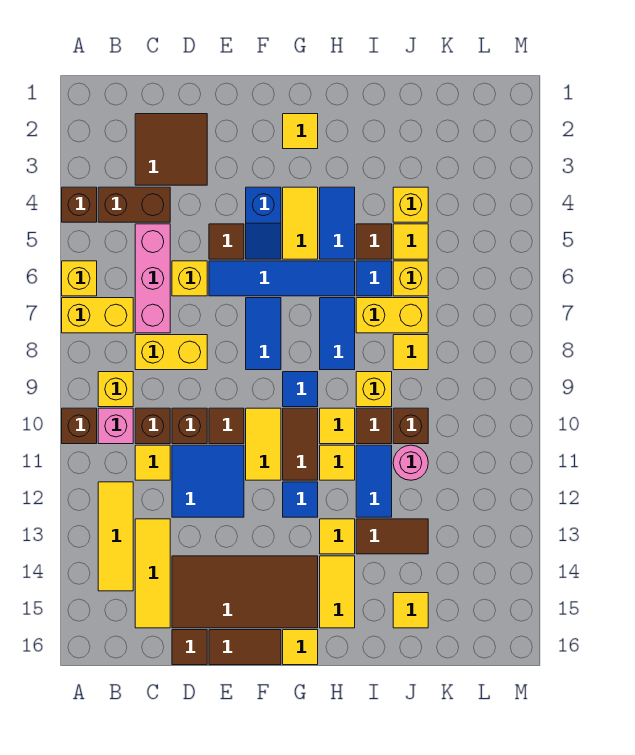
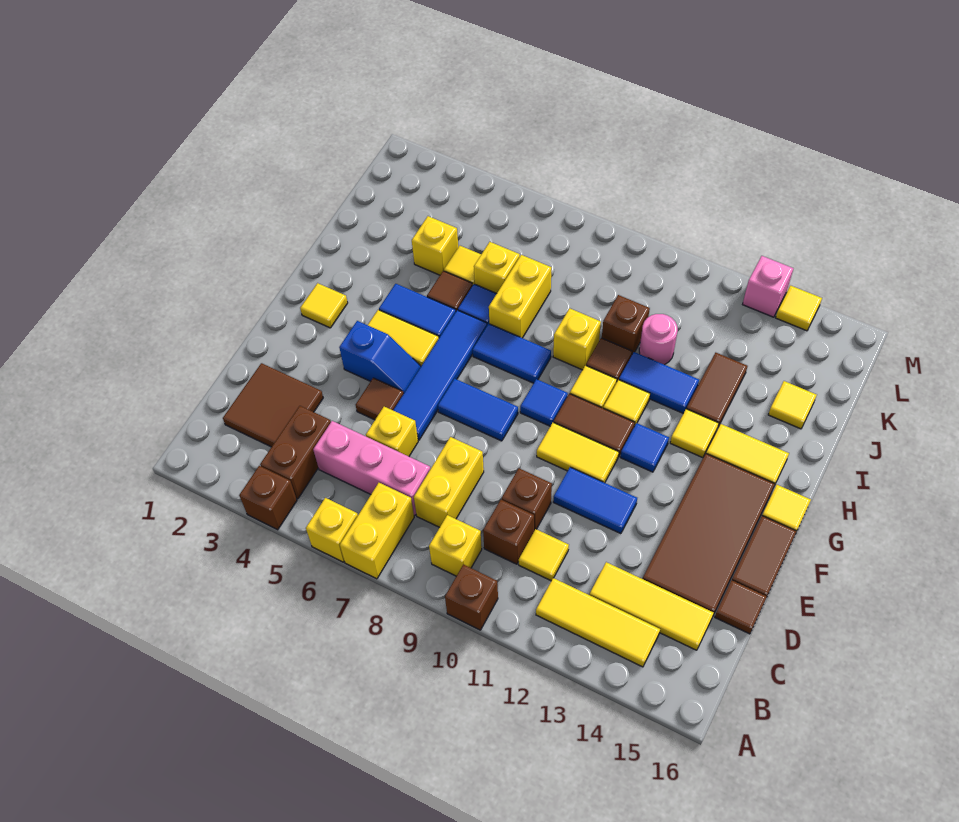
pink 1x1 brick [98,408,133,444] -> pink 1x1 brick moved to [743,256,794,317]
blue 2x2 tile [172,445,244,517] -> blue 1x2 tile [554,467,637,534]
brown 1x1 tile [209,408,244,444] -> none
yellow 1x1 tile [393,335,428,370] -> yellow 1x1 tile moved to [776,286,822,331]

